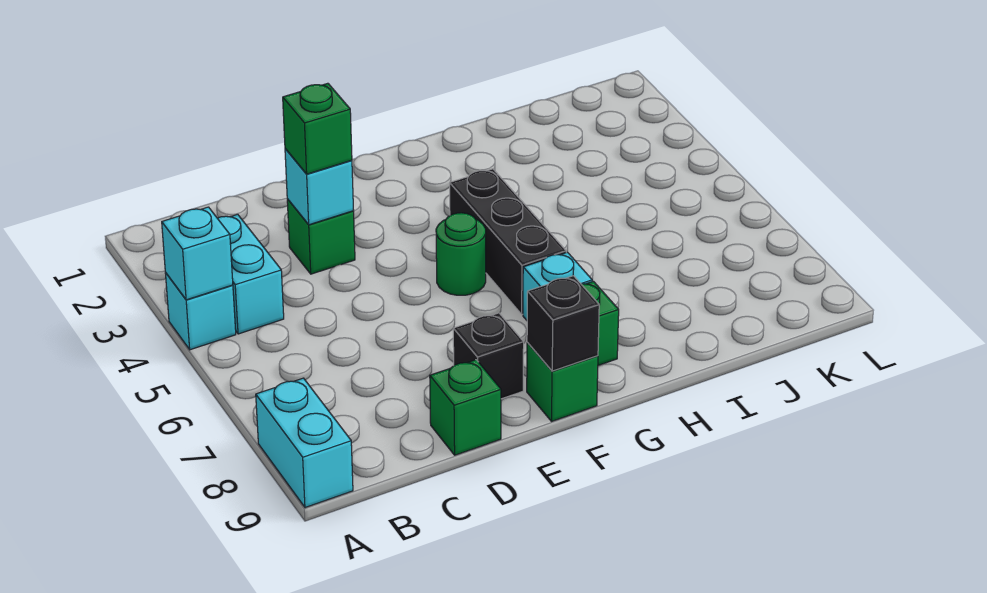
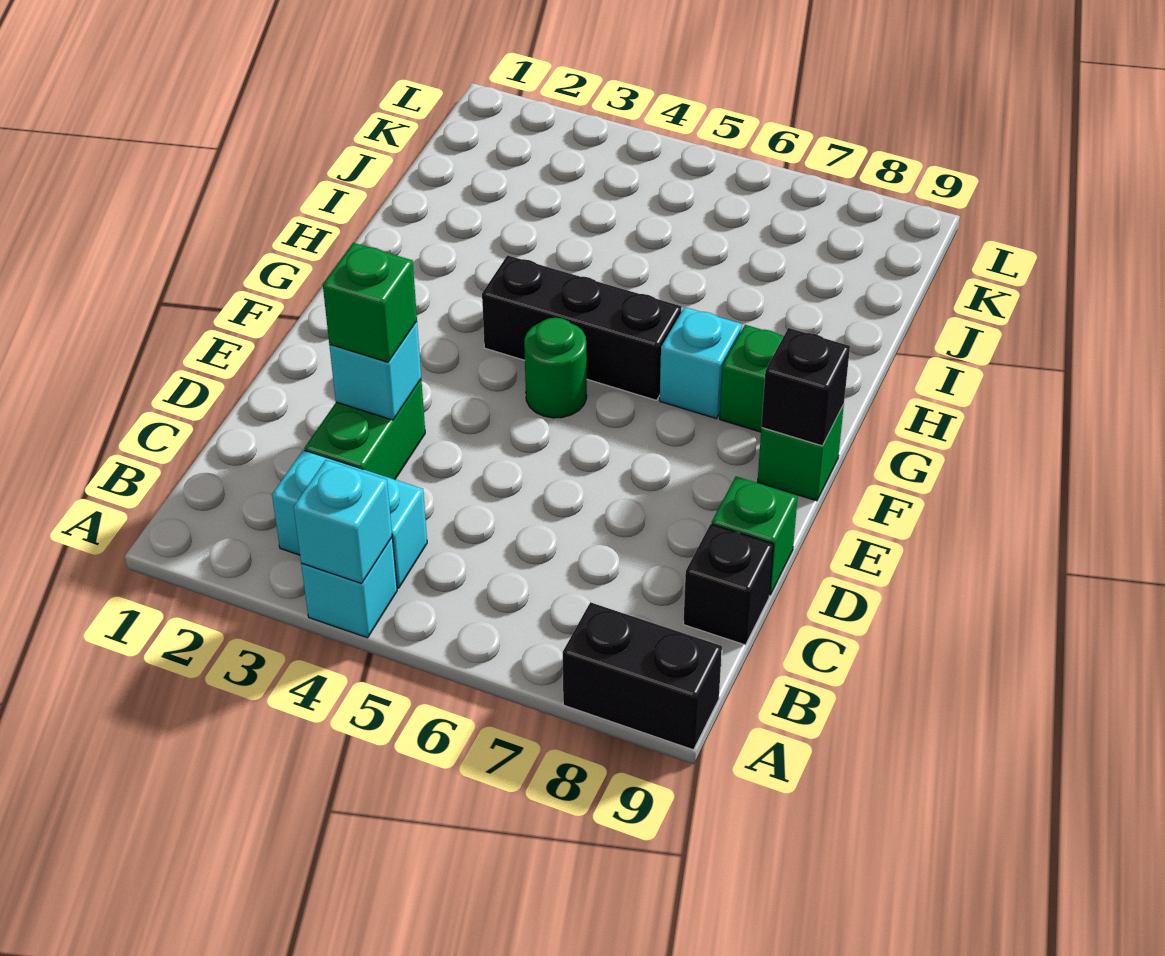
cyan 1x2 brick [256,378,353,508] -> black 1x2 brick [563,602,722,750]
green 1x1 brick [287,199,355,274] -> green 1x2 brick [304,379,425,480]
black 1x1 brick [453,313,524,399] -> black 1x1 brick moved to [683,524,773,645]

